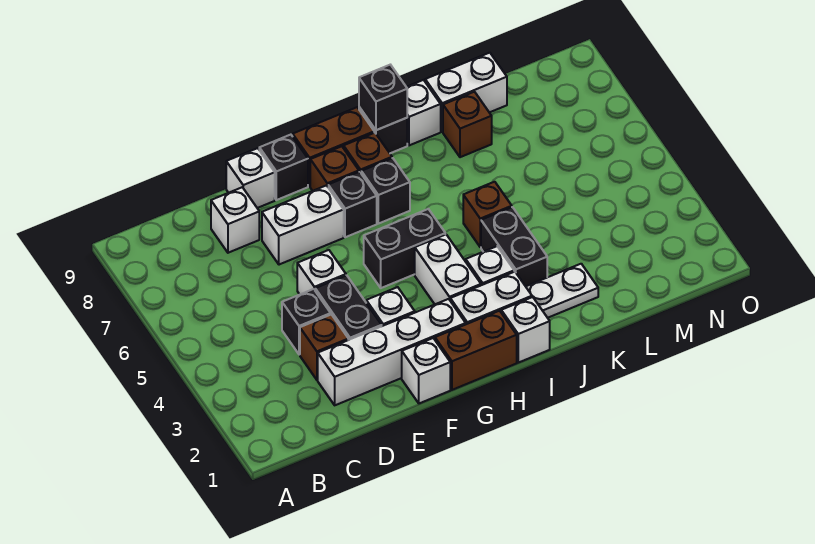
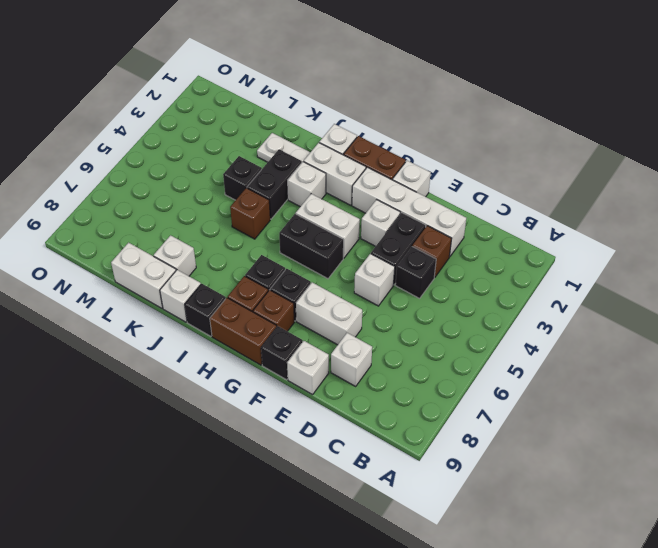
white 1x2 brick [415,234,481,304] -> white 1x2 brick turned to [296,194,360,258]
black 1x1 brick [359,65,407,130] -> black 1x1 brick moved to [223,156,262,200]
brown 1x1 brick [443,92,492,157] -> white 1x1 brick [154,235,196,276]

